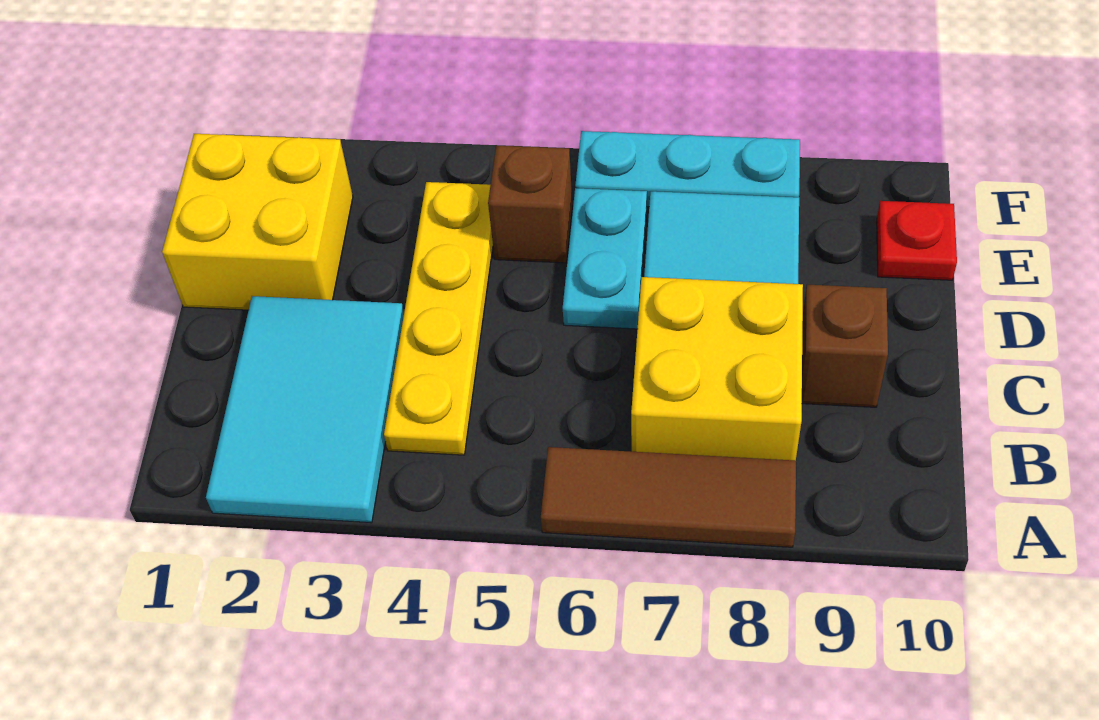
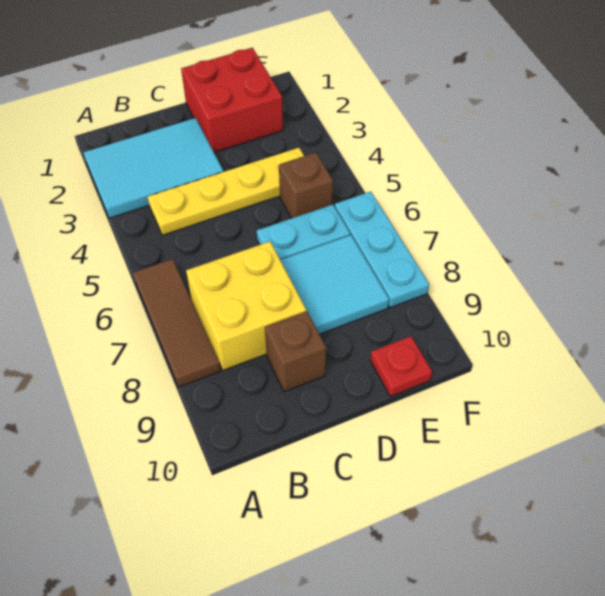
yellow 2x2 brick [162,134,353,310] -> red 2x2 brick [181,48,283,152]

